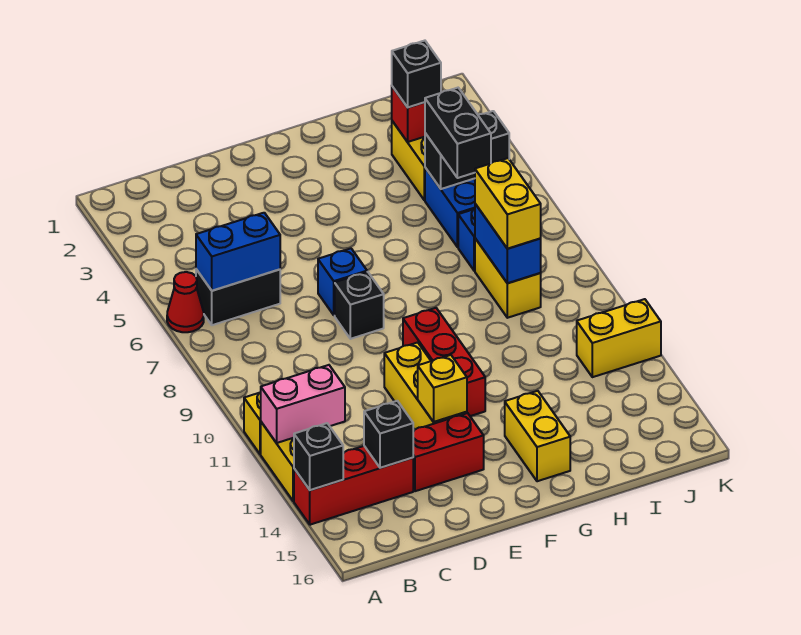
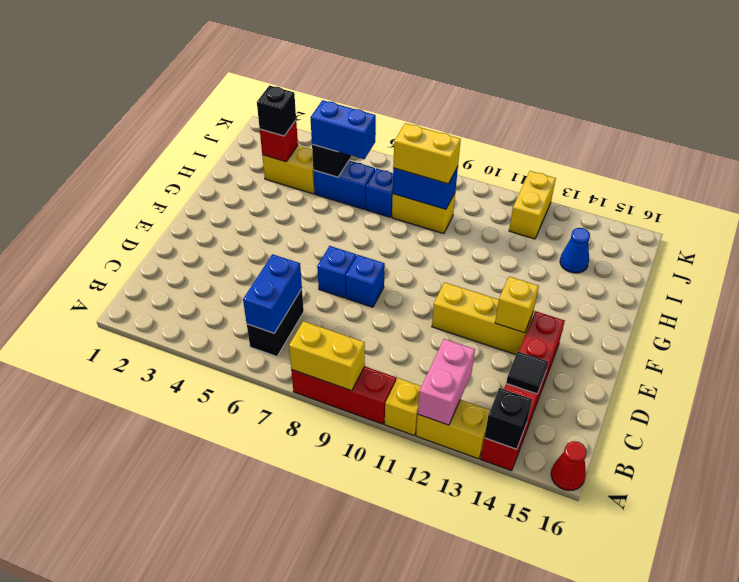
red 1x1 cone [167,272,204,332] -> red 1x1 cone moved to [551,441,586,491]
black 1x1 brick [364,401,413,468] -> black 1x1 tile [506,352,548,394]
black 1x1 brick [335,272,384,339] -> blue 1x1 brick [346,255,385,307]
red 1x3 brick [403,308,485,416] -> red 1x3 brick moved to [291,367,396,424]
yellow 1x2 brick [505,391,570,481] -> yellow 1x2 brick moved to [289,321,365,391]
black 1x2 brick [425,88,491,178] -> blue 1x2 brick [310,100,376,159]
none -> blue 1x1 cone [560,228,590,273]

